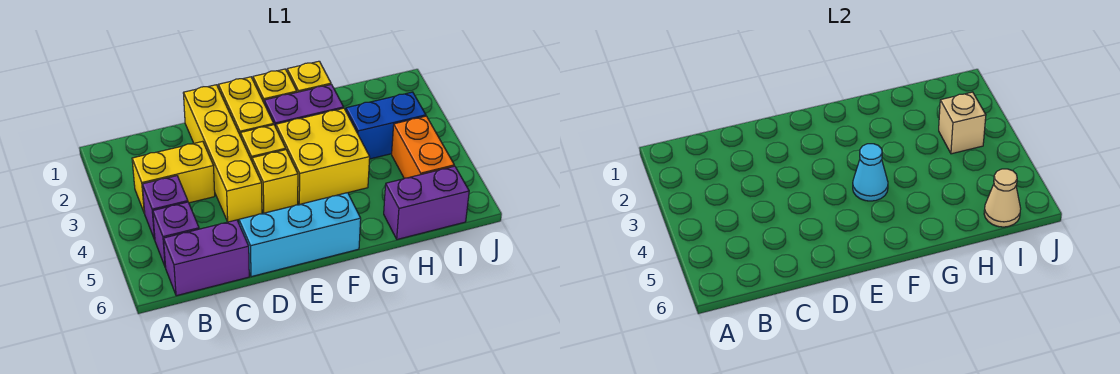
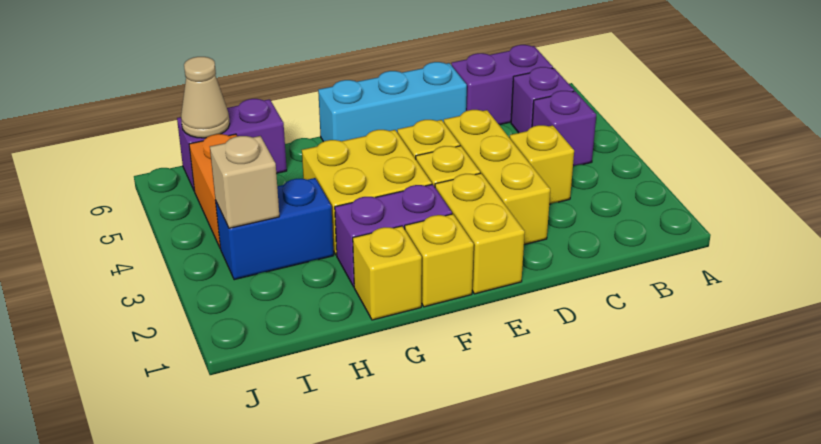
yellow 1x2 brick [132,141,215,213] -> yellow 1x1 brick [509,125,574,204]
yellow 1x4 brick [183,85,262,222] -> yellow 1x3 brick [444,110,550,245]
cyan 1x1 cone [853,144,888,201] -> none

